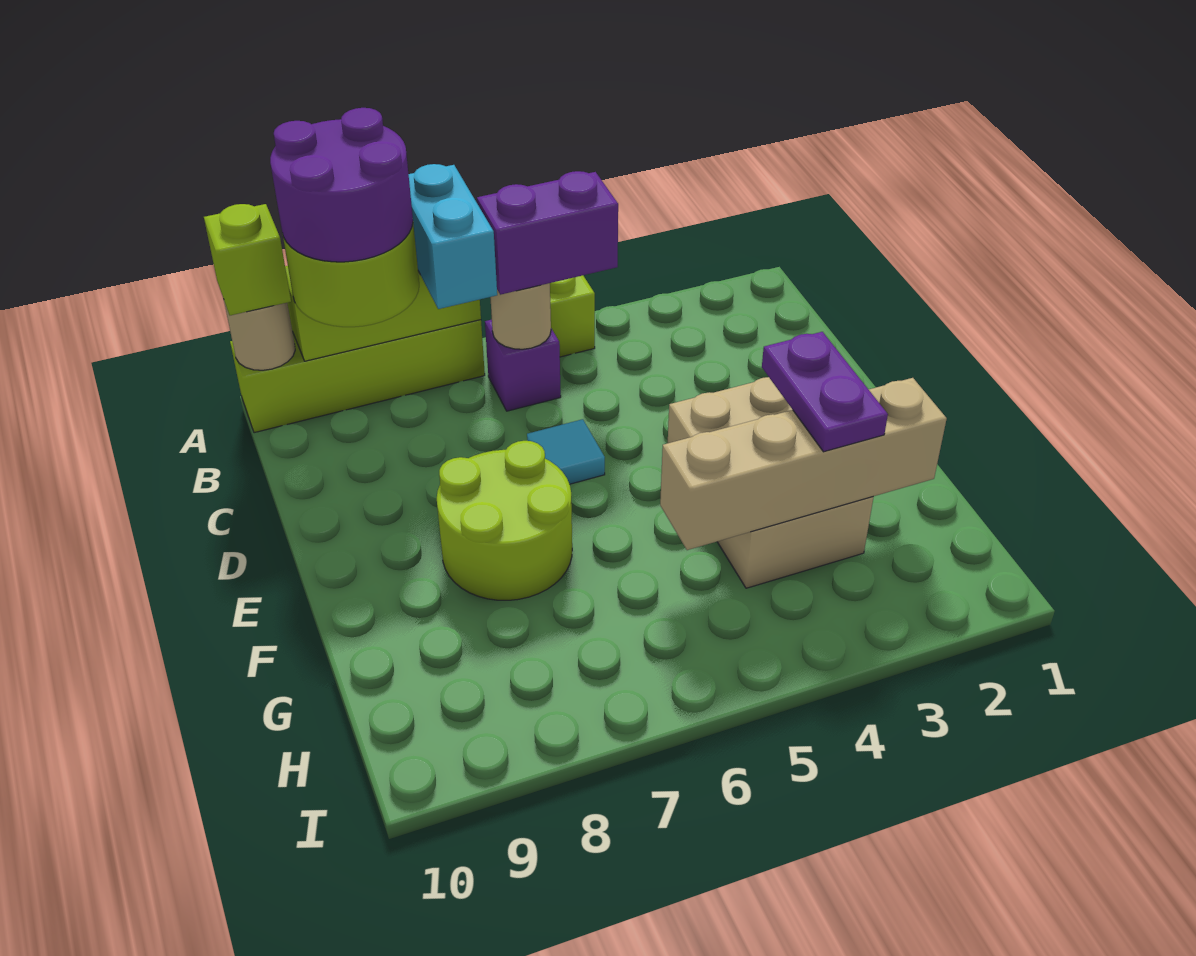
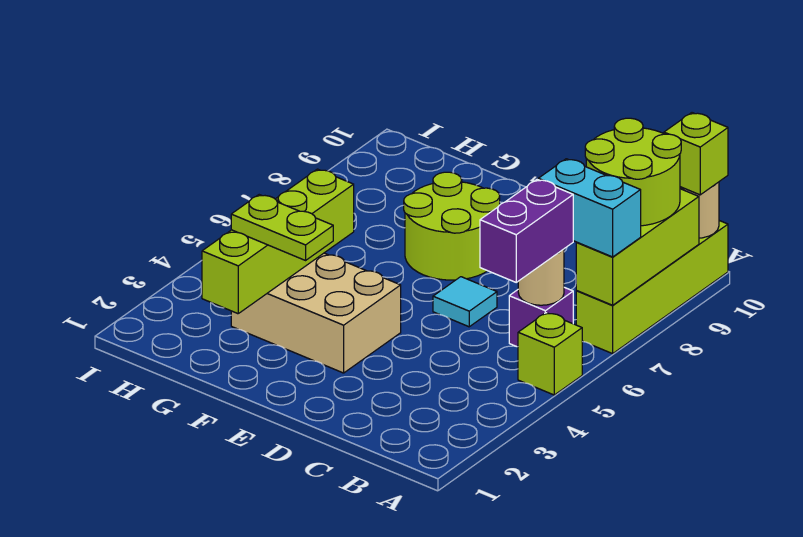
purple 2x2 round brick [270,108,413,262] -> none
purple 1x2 plate [762,332,888,452] -> lime 1x2 plate [231,195,333,260]
tan 1x4 brick [660,378,947,550] -> lime 1x4 brick [202,169,354,314]

